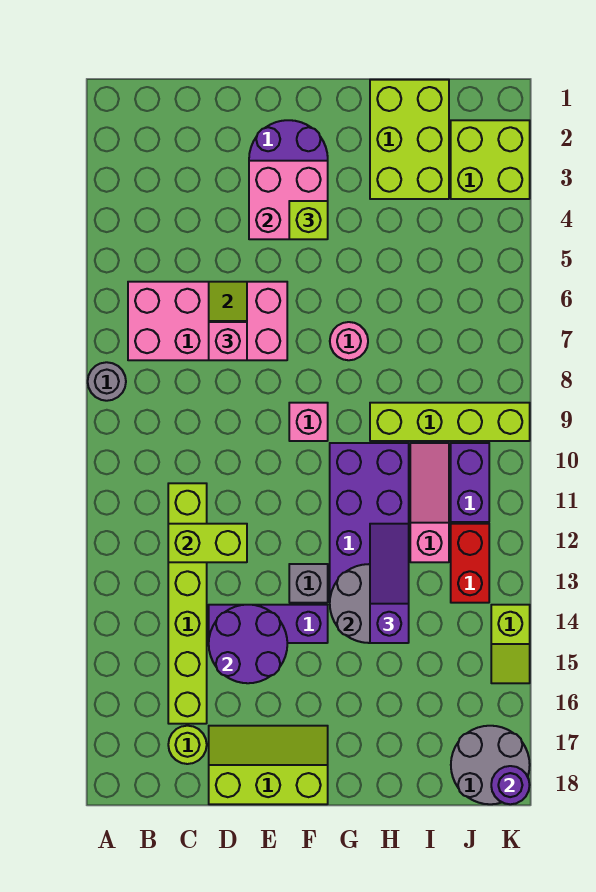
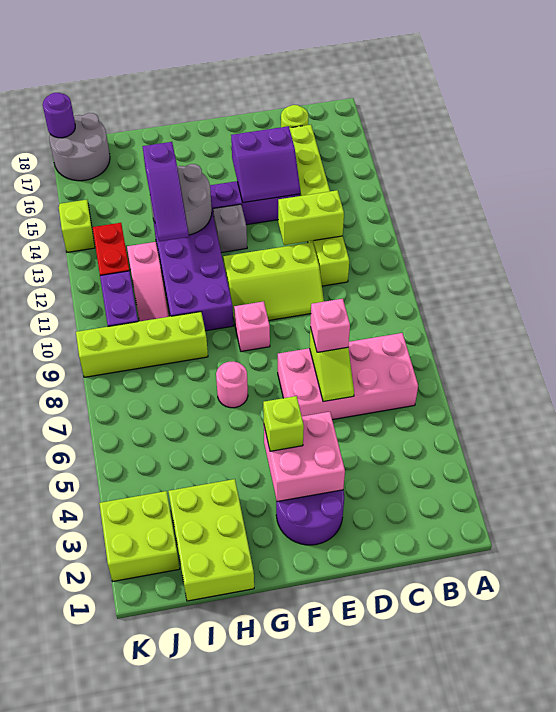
grey 1x1 round brick [88,362,126,401] -> none
purple 2x2 round brick [209,605,287,683] -> purple 2x2 slope [231,126,300,203]
lime 2x3 slope [209,726,328,804] -> lime 2x3 slope moved to [223,242,324,324]

